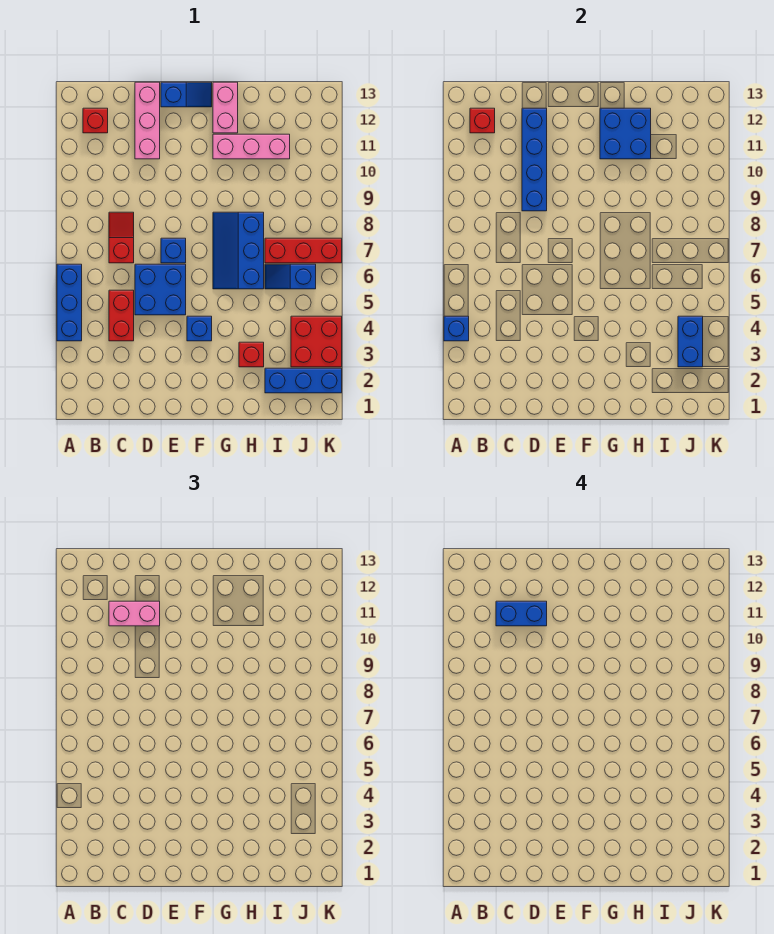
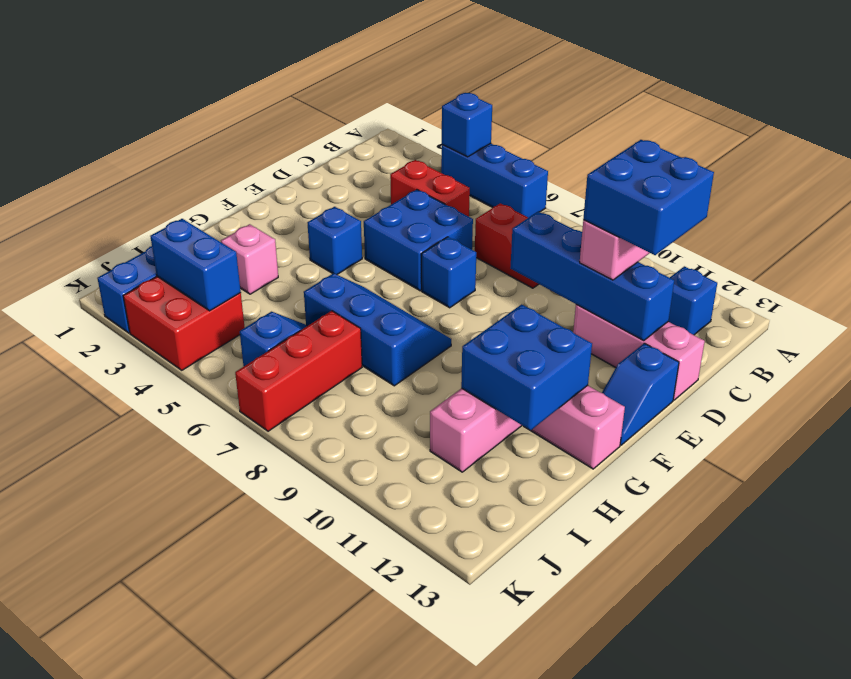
red 1x1 brick [83,108,108,133] -> blue 1x1 brick [668,266,717,335]
red 1x1 brick [470,108,495,133] -> none
blue 1x2 brick [496,601,547,626] -> blue 2x2 brick [583,140,714,255]
red 1x1 brick [239,342,264,367] -> pink 1x1 brick [221,224,278,294]

